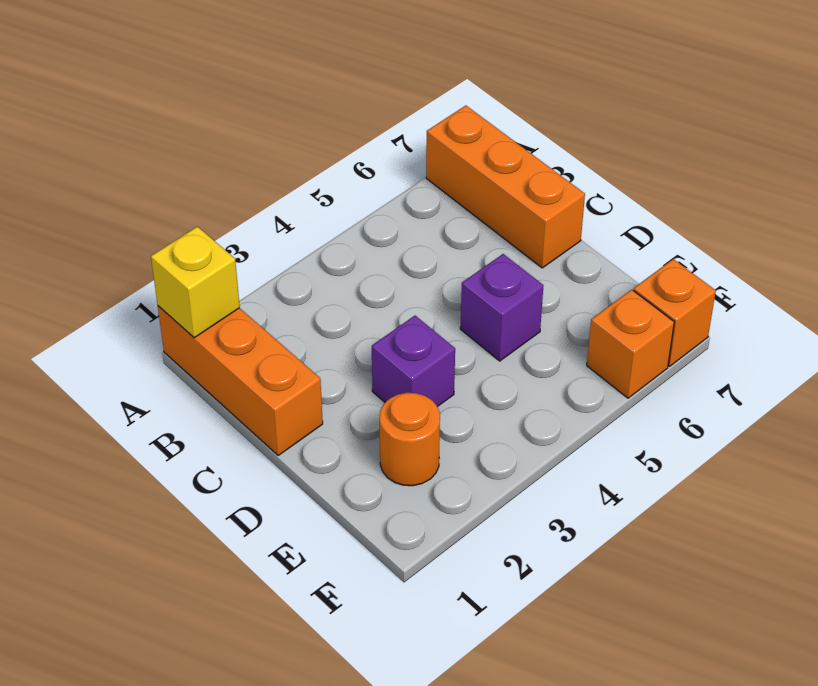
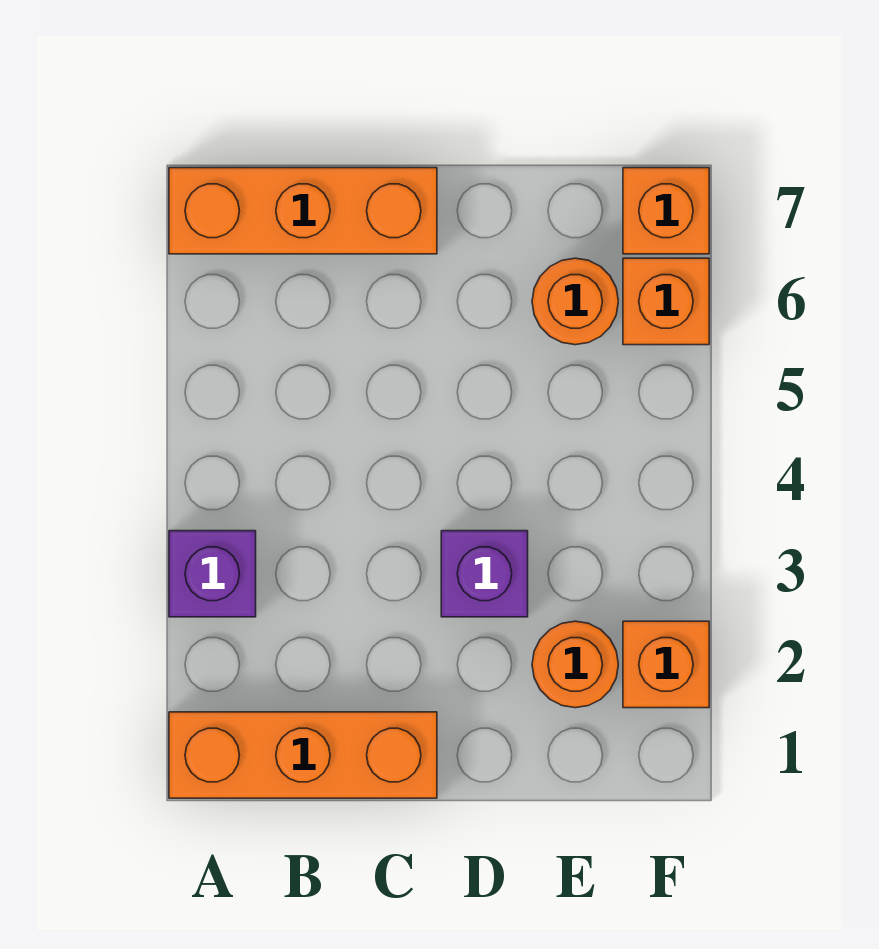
yellow 1x1 brick [151,227,240,338] -> none
purple 1x1 brick [460,254,544,361] -> purple 1x1 brick moved to [169,531,256,617]
none -> orange 1x1 round brick [532,258,618,345]
none -> orange 1x1 brick [623,621,709,708]

